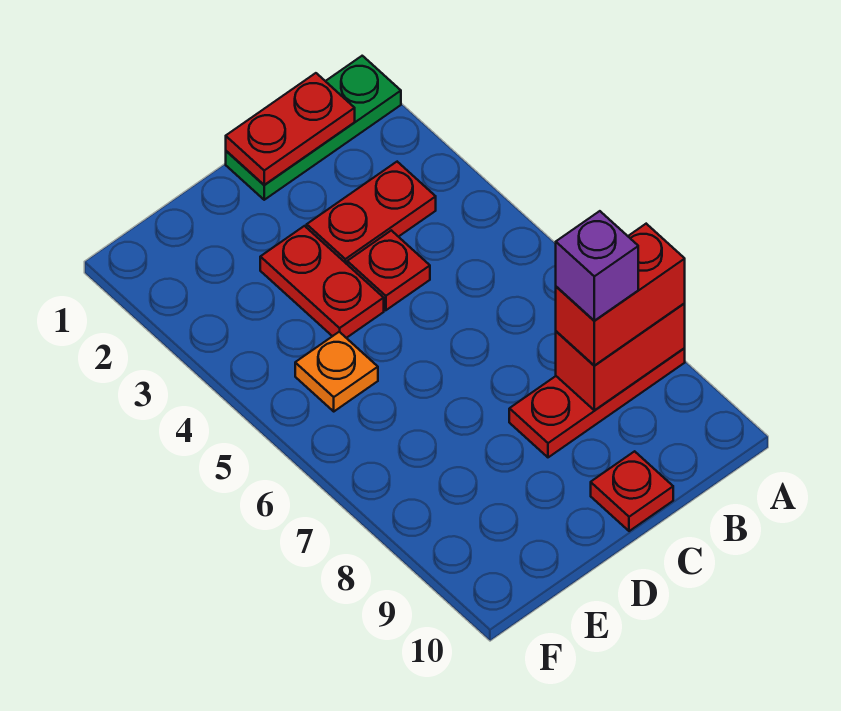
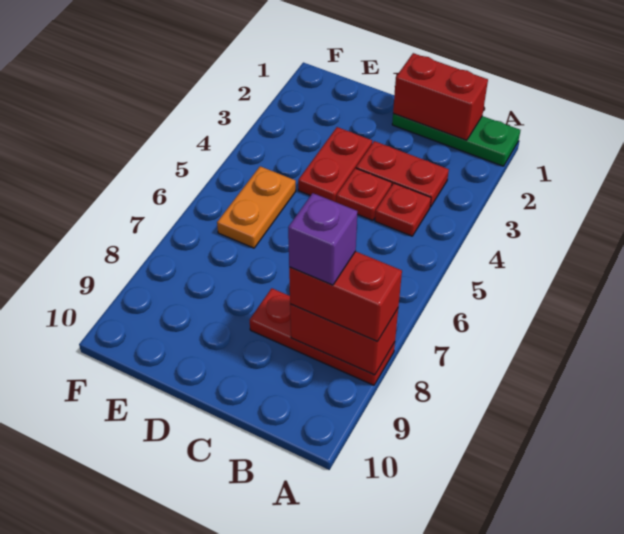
red 1x2 plate [226,73,355,185] -> red 1x2 brick [393,53,488,140]
red 1x1 plate [591,451,673,531] -> red 1x1 plate moved to [375,183,431,236]
orange 1x1 plate [295,332,378,411] -> orange 1x2 plate [217,166,296,248]

